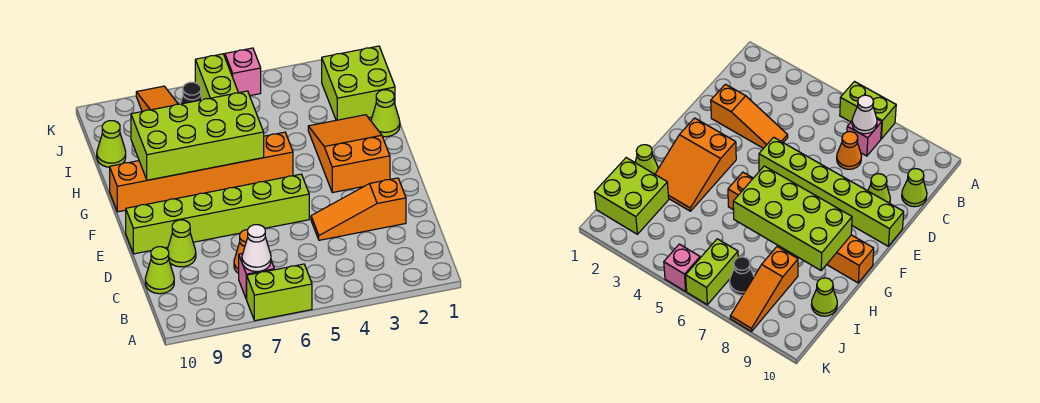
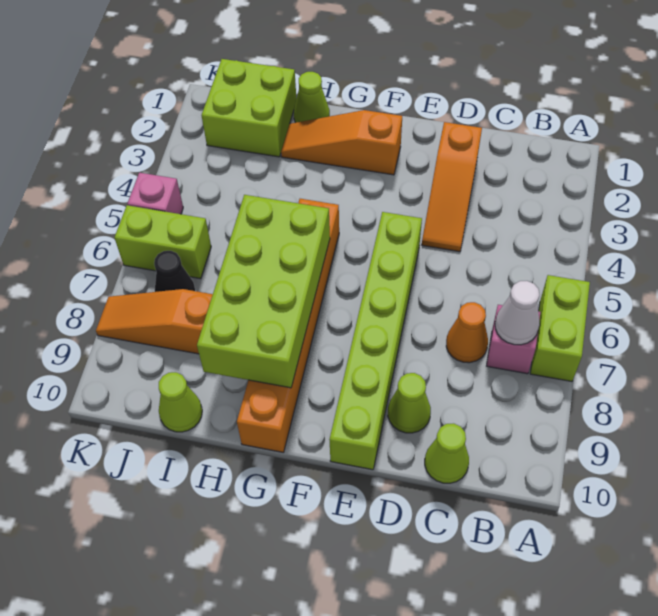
orange 2x3 slope [308,115,390,193] -> orange 1x3 slope [281,110,402,175]

